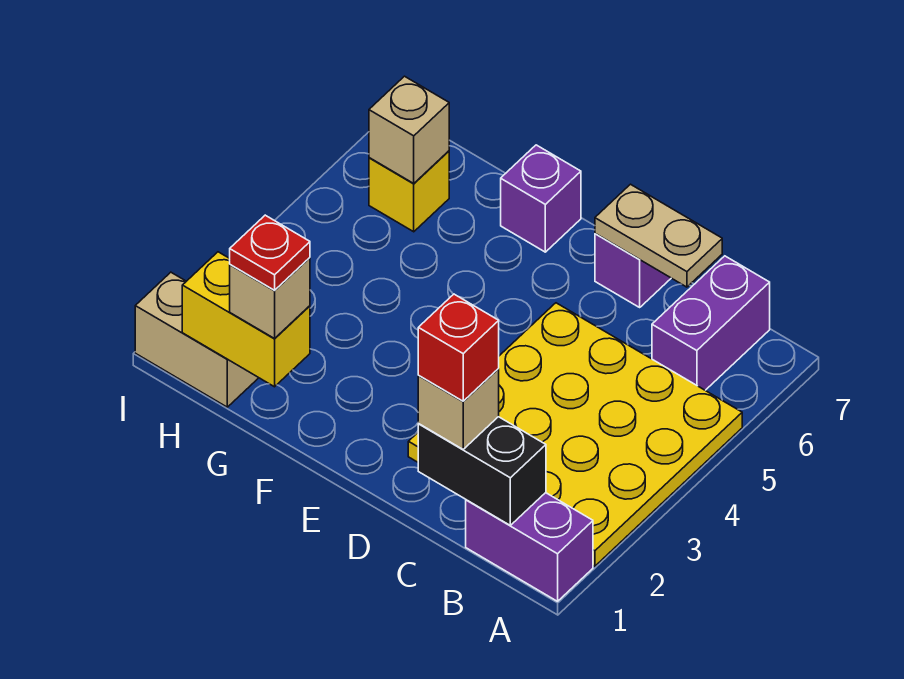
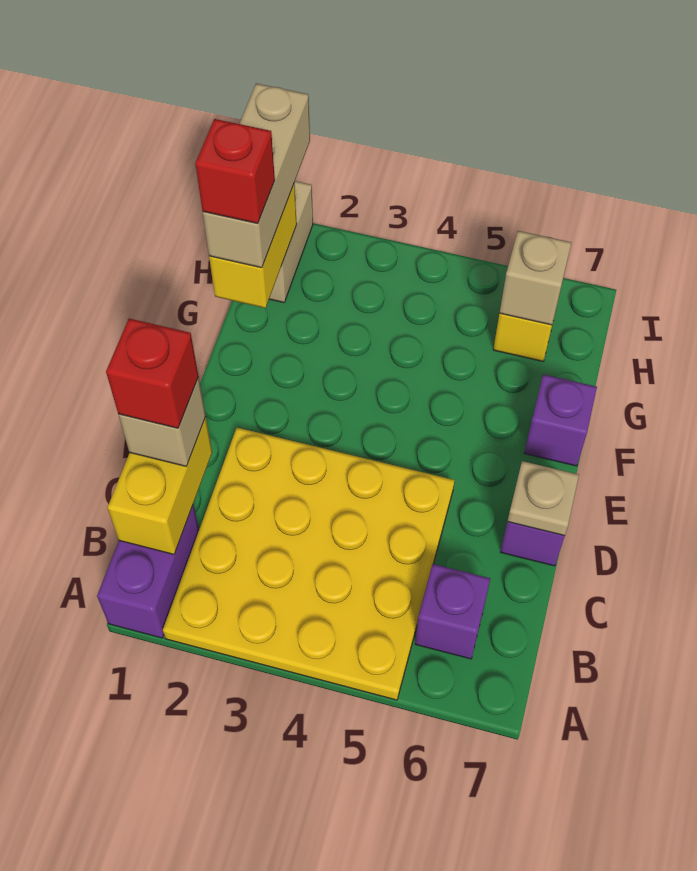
black 1x2 brick [418,417,546,525] -> yellow 1x2 brick [107,417,212,554]
purple 1x2 brick [652,256,770,390] -> purple 1x1 brick [415,564,490,659]
tan 1x2 plate [595,184,722,287] -> tan 1x1 plate [507,461,579,536]
tan 1x1 brick [230,258,310,339] -> tan 1x3 brick [203,83,310,268]
red 1x1 plate [230,215,310,291] -> red 1x1 brick [195,119,275,224]

